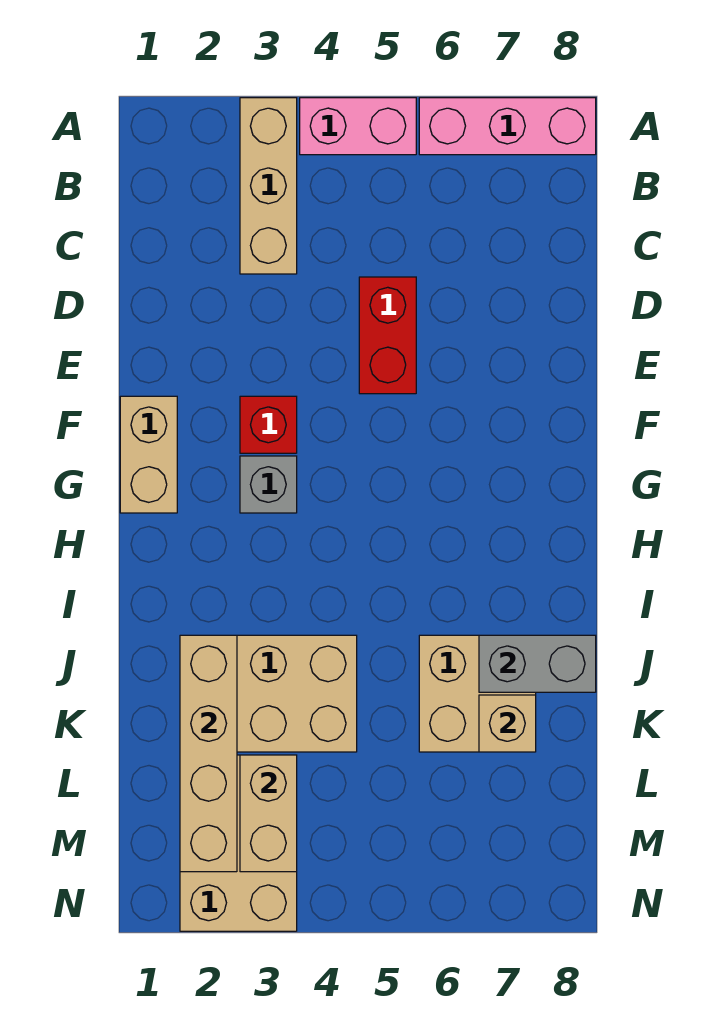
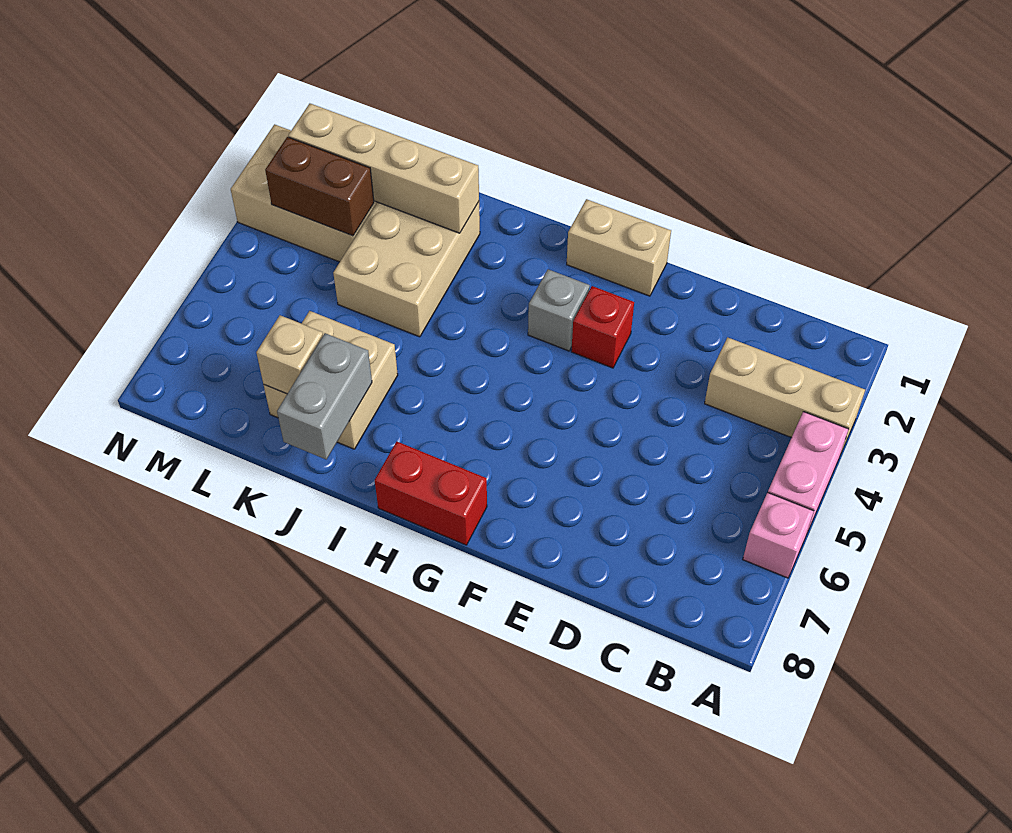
pink 1x3 brick [419,98,596,155] -> pink 1x1 brick [743,493,814,578]
red 1x2 brick [359,277,416,394] -> red 1x2 brick moved to [375,442,487,545]
tan 1x2 brick [240,755,297,872] -> brown 1x2 brick [265,137,374,236]

